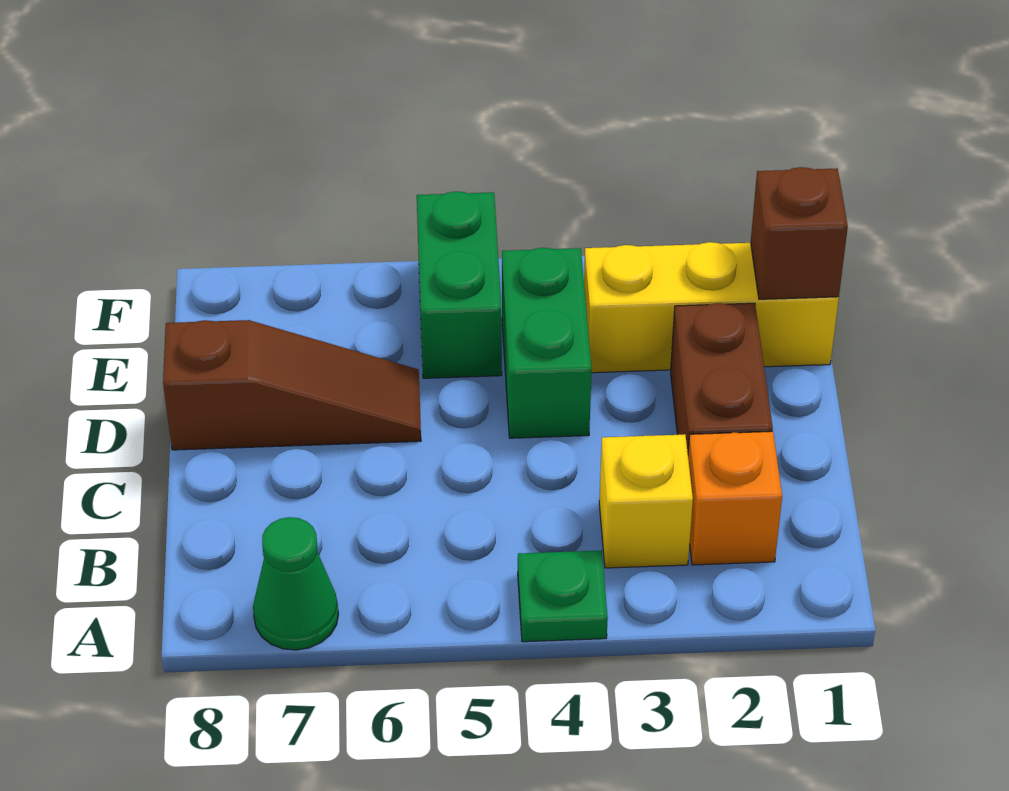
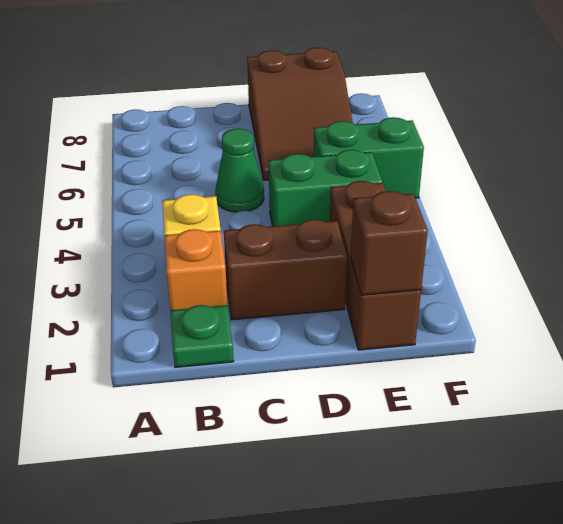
green 1x1 plate [518,550,608,642] -> green 1x1 plate moved to [170,305,234,367]
green 1x1 cone [253,517,339,650] -> green 1x1 cone moved to [215,129,264,212]
brown 1x3 slope [163,320,421,450] -> brown 2x3 slope [247,48,353,180]
yellow 1x3 brick [584,242,839,373] -> brown 1x3 brick [330,181,421,350]

